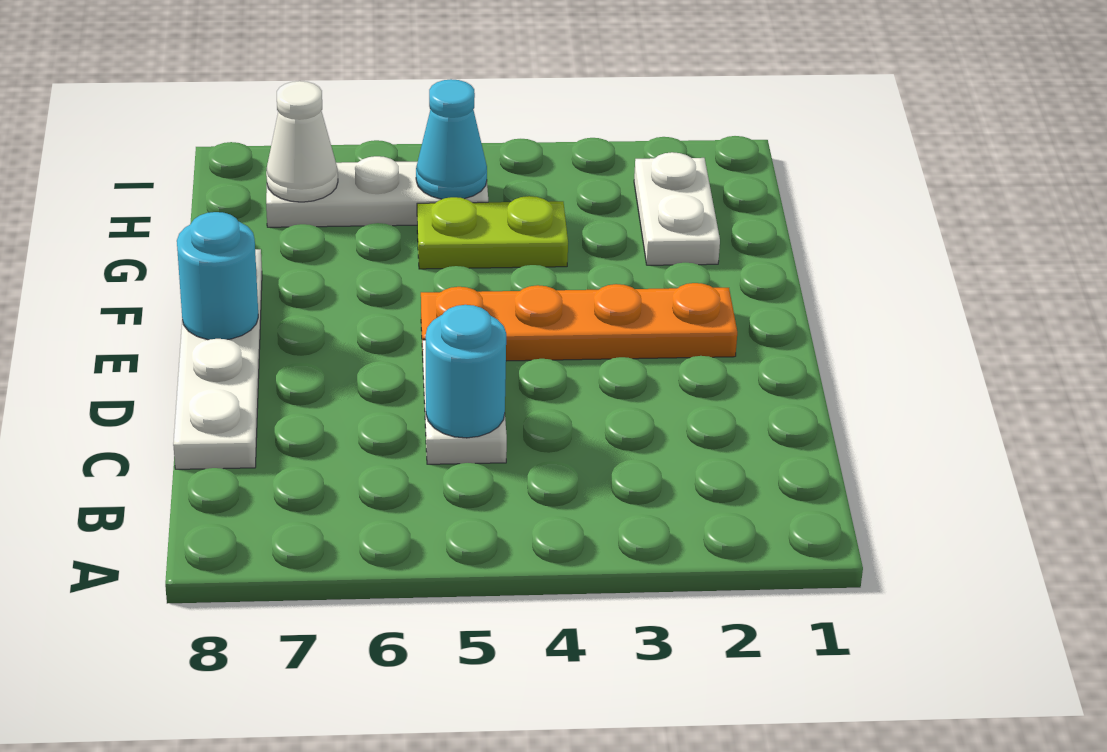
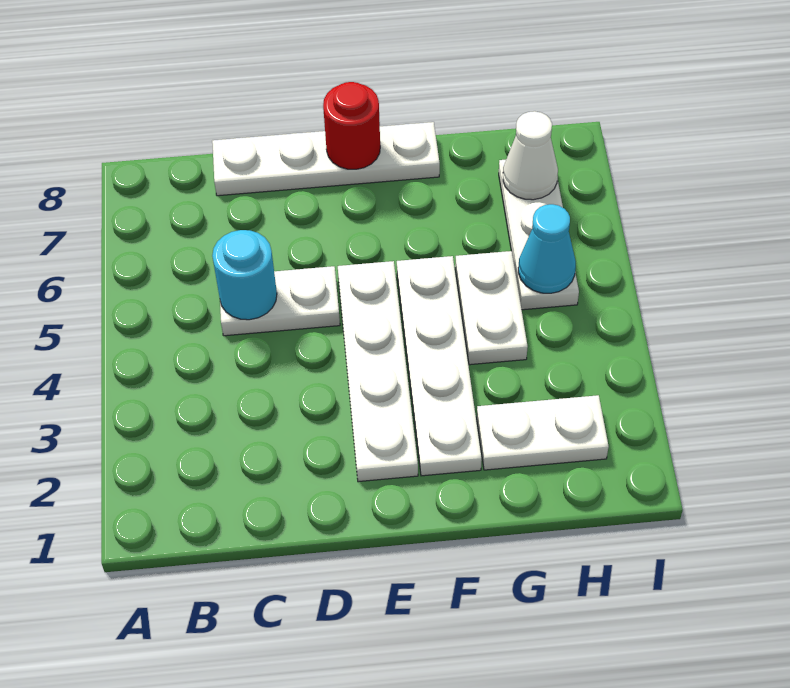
orange 1x4 plate [421,283,737,361] -> white 1x4 plate [338,261,418,482]
cyan 1x1 round brick [177,212,258,340] -> red 1x1 round brick [323,82,380,169]
none -> white 1x4 plate [397,256,482,476]
lime 1x2 plate [417,196,568,269] -> white 1x2 plate [455,251,528,365]

